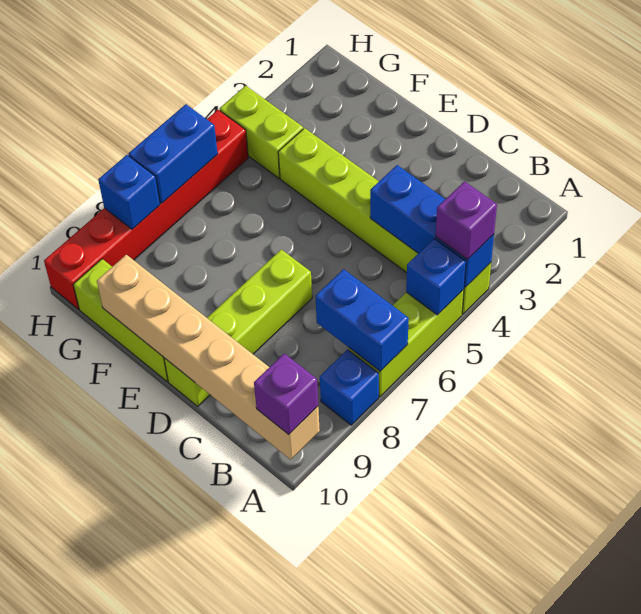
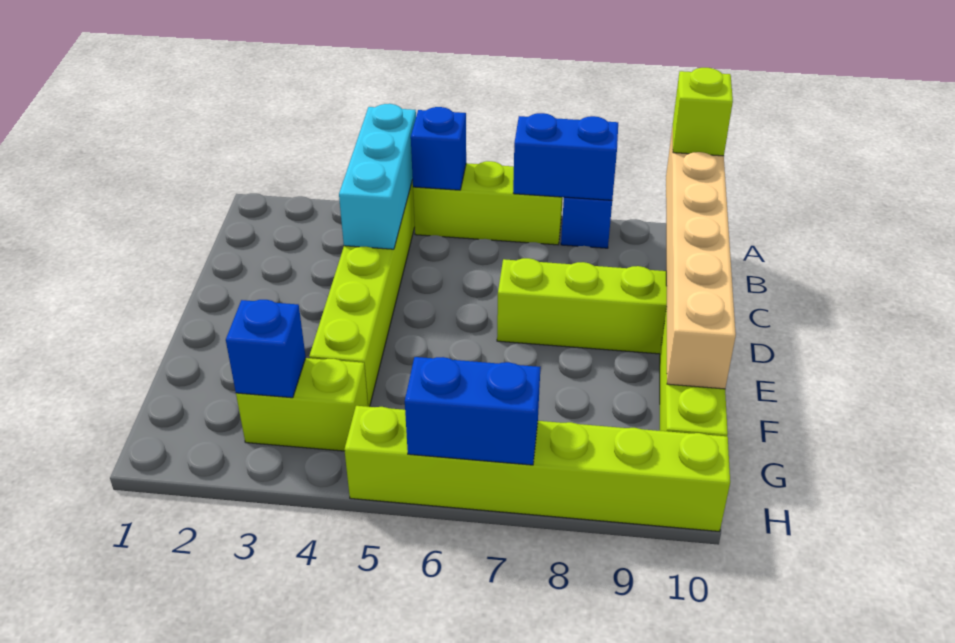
blue 1x3 brick [370,165,494,287] -> cyan 1x3 brick [339,104,416,249]
purple 1x1 brick [436,181,497,259] -> none
blue 1x2 brick [315,269,409,371] -> blue 1x2 brick turned to [513,113,618,200]
purple 1x1 brick [254,353,318,434] -> lime 1x1 brick [673,68,733,156]
lime 1x2 brick [219,86,303,178] -> lime 1x2 brick turned to [236,358,368,451]
red 1x6 brick [44,110,248,309] -> lime 1x6 brick [344,406,730,531]
blue 1x1 brick [98,155,160,229] -> blue 1x1 brick moved to [226,300,306,398]

